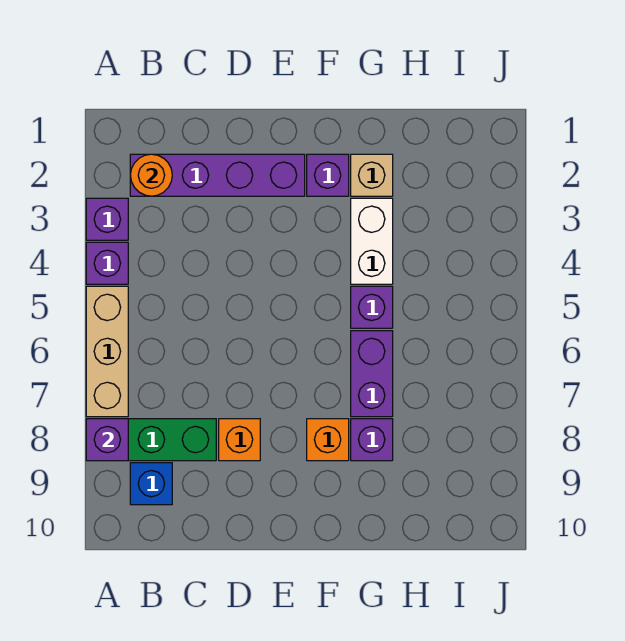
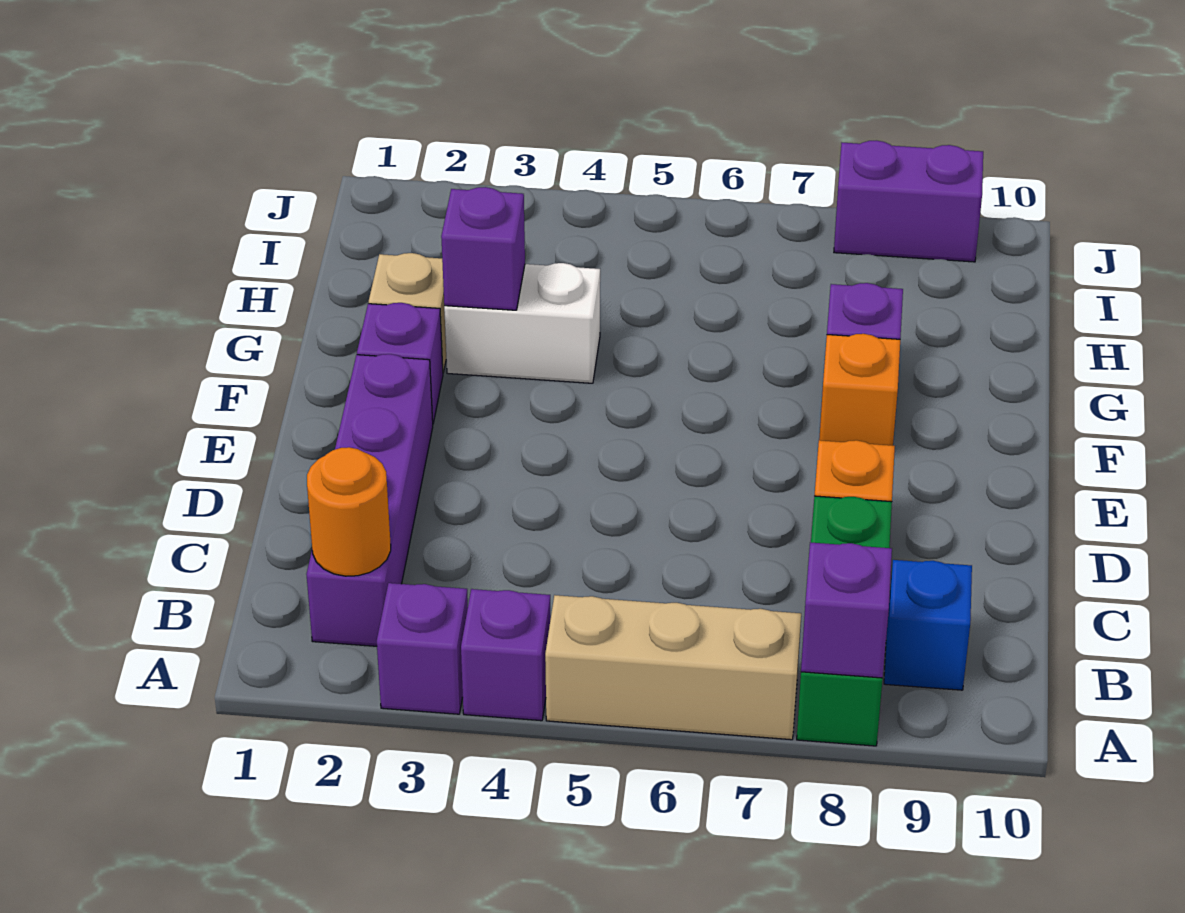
purple 1x1 brick [351,286,393,328] -> purple 1x1 brick moved to [441,187,525,310]
purple 1x2 brick [351,331,393,417] -> purple 1x2 brick moved to [834,140,983,262]

